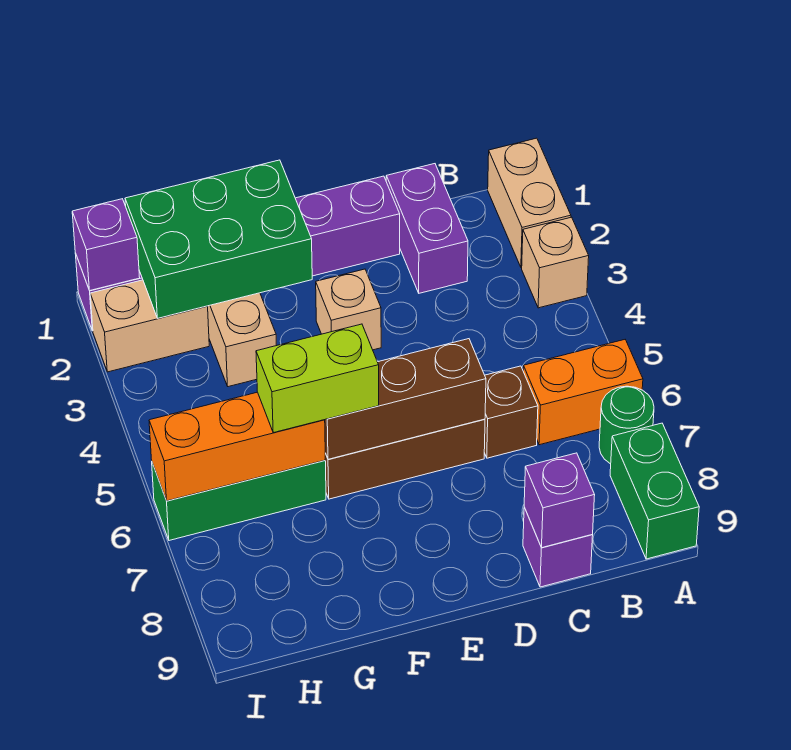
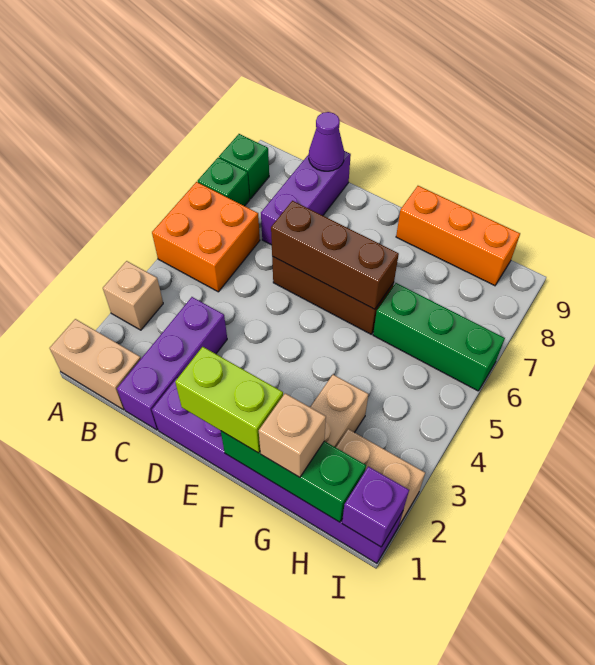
tan 1x2 brick [488,138,571,268] -> tan 1x2 brick turned to [50,319,141,410]
orange 1x2 brick [523,340,643,445] -> orange 2x2 brick [152,182,260,292]
green 1x1 round brick [599,386,654,464] -> green 1x1 brick [198,158,250,206]
green 1x2 brick [610,423,699,559] -> green 1x1 brick [219,134,269,199]
purple 1x2 brick [386,164,468,293] -> purple 1x3 brick [117,297,227,430]
brown 1x1 brick [484,366,538,458] -> none
purple 1x1 brick [523,507,593,587] -> purple 1x3 brick [261,151,351,245]
purple 1x1 brick [524,453,595,548] -> purple 1x1 cone [309,112,344,171]
tan 1x1 brick [316,269,381,350] -> tan 1x1 brick moved to [259,393,326,477]
green 2x3 brick [125,160,312,318] -> green 1x3 brick [221,431,366,522]
lime 1x2 brick [256,324,379,433] -> lime 1x2 brick moved to [175,347,283,453]
orange 1x3 brick [149,392,326,501] -> orange 1x3 brick moved to [396,186,520,286]

